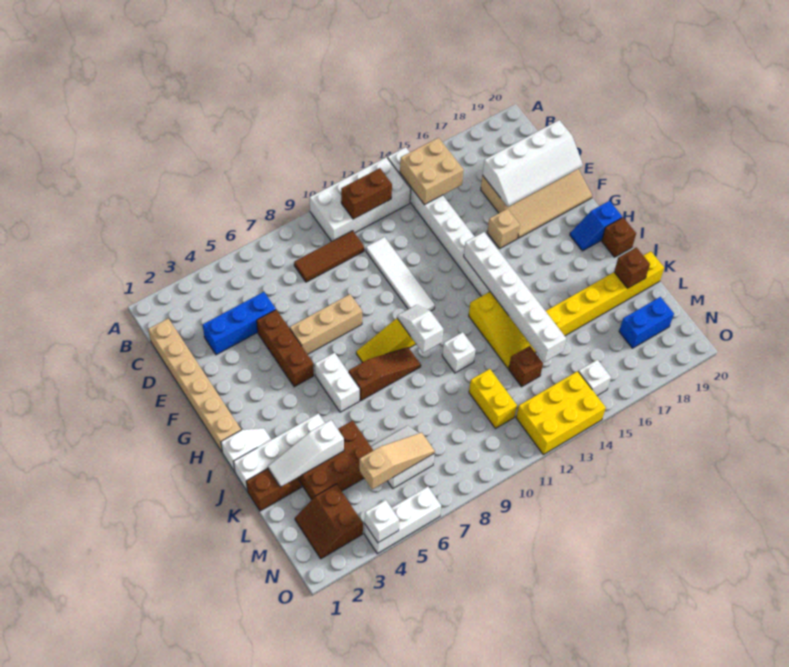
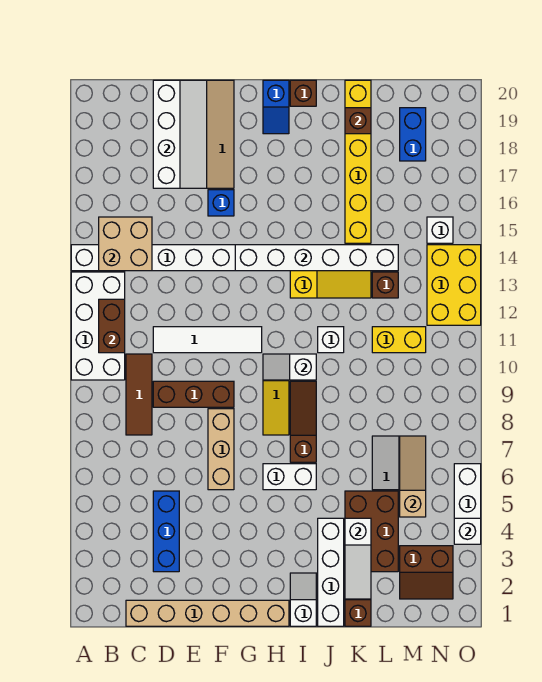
brown 1x3 brick [257,310,314,387] -> brown 1x3 brick moved to [153,381,234,407]
tan 1x1 brick [487,209,520,248] -> blue 1x1 brick [208,190,234,216]

